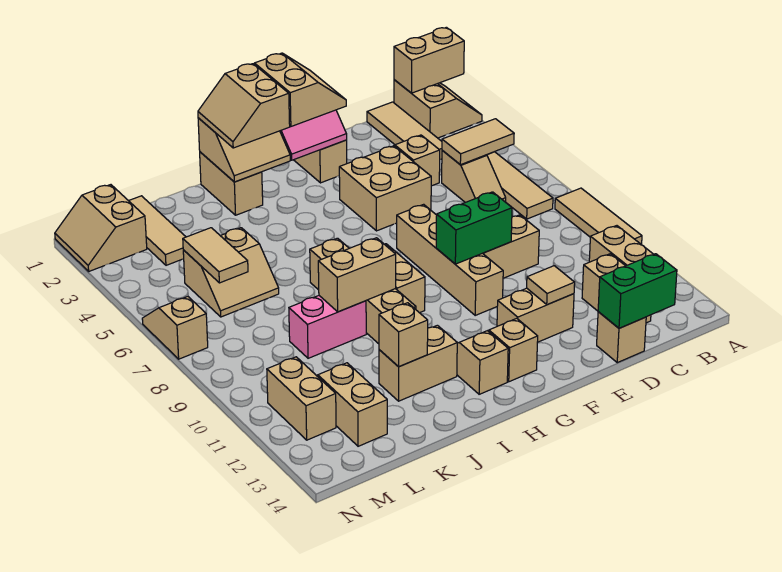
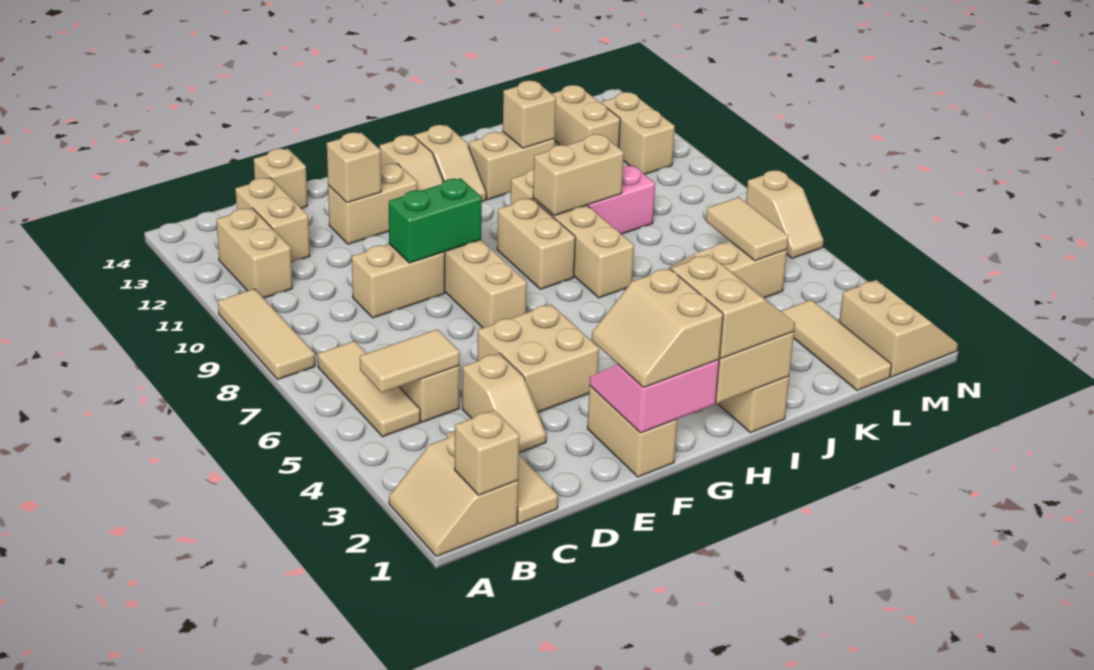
tan 1x2 brick [394,27,464,93] -> tan 1x1 brick [455,410,519,495]
green 1x2 brick [598,254,677,328] -> none
tan 1x1 tile [527,266,575,305] -> tan 1x1 brick [327,132,381,203]

